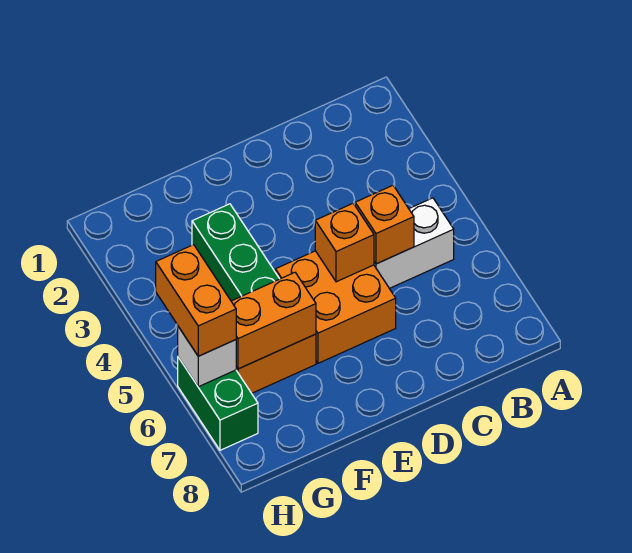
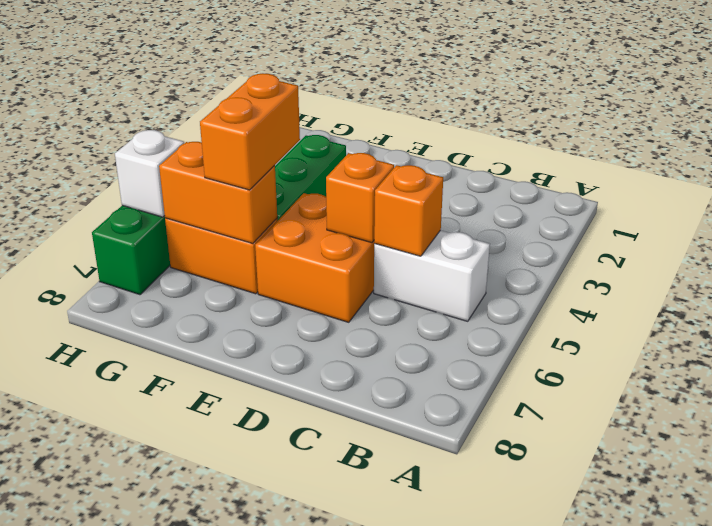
orange 1x2 brick [156,245,236,356] -> orange 1x2 brick moved to [200,73,300,190]

